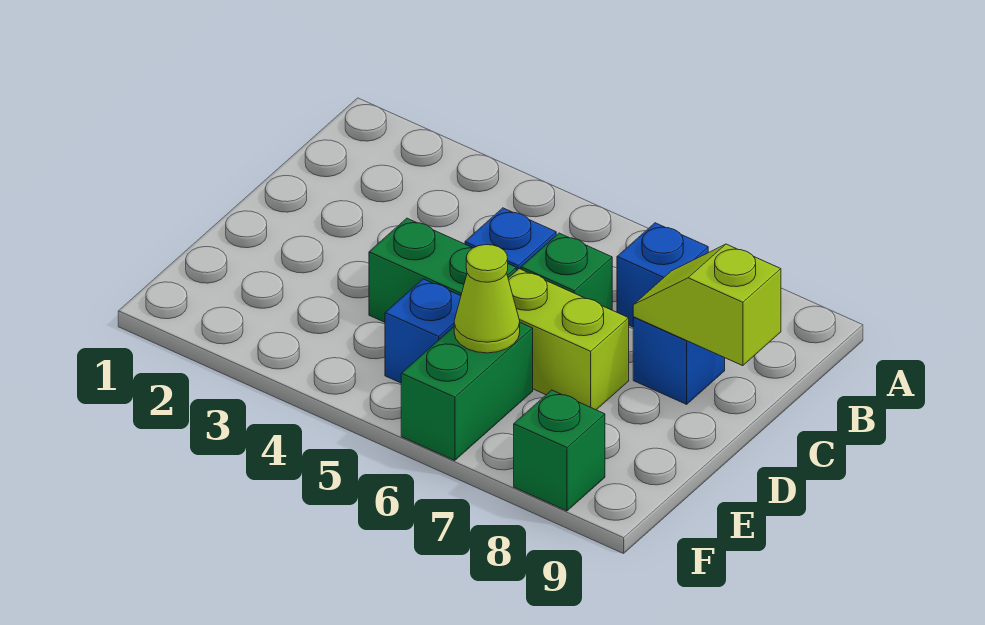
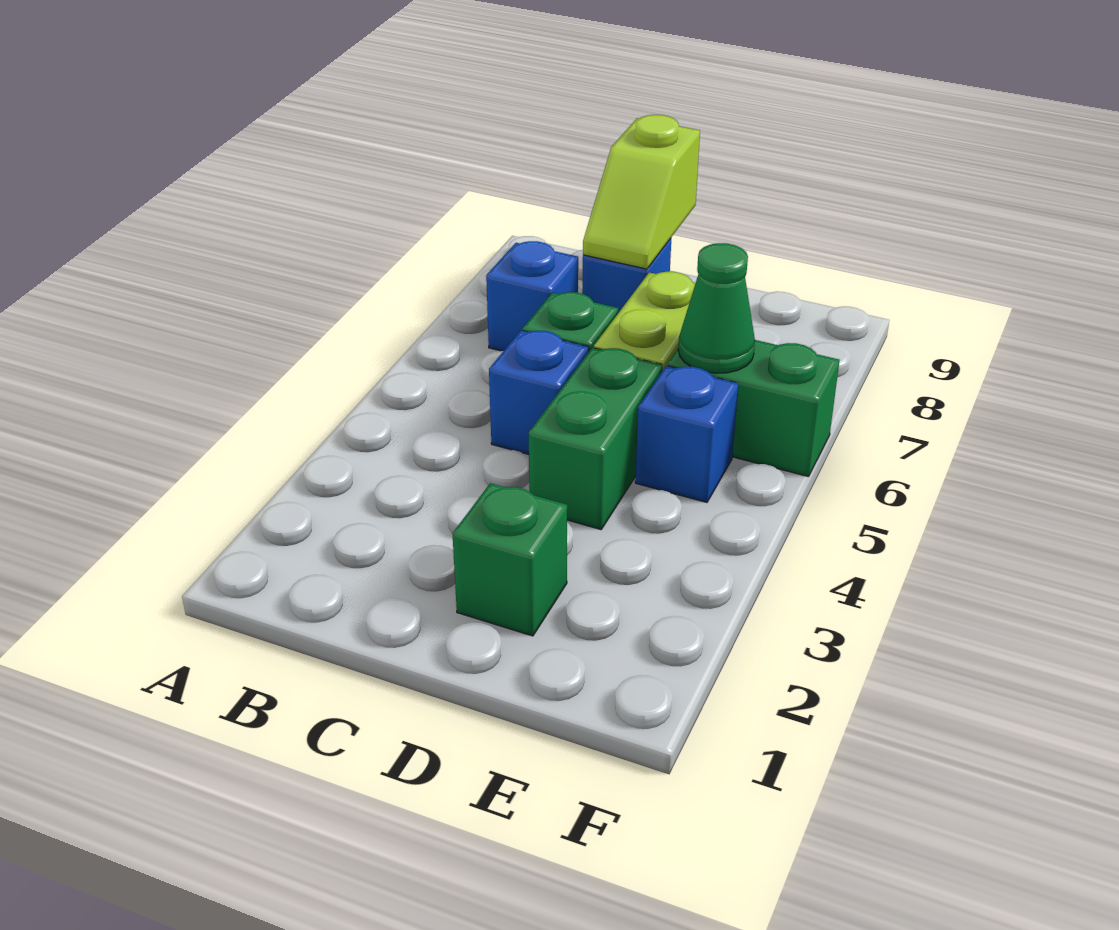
lime 1x1 cone [454,245,520,353] -> green 1x1 cone [678,243,755,373]
green 1x1 brick [514,390,605,511] -> green 1x1 brick moved to [452,483,567,636]

